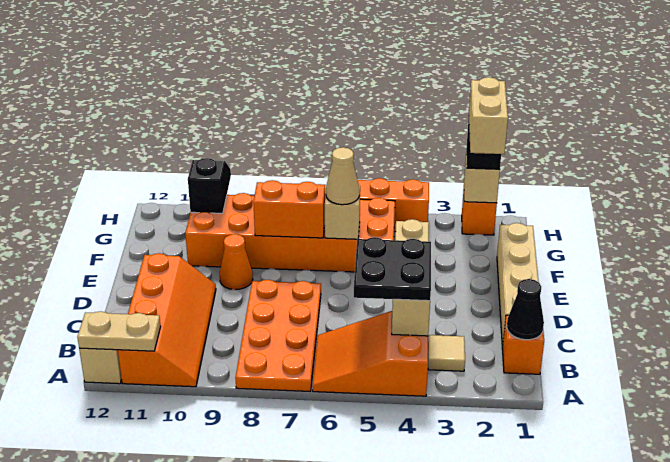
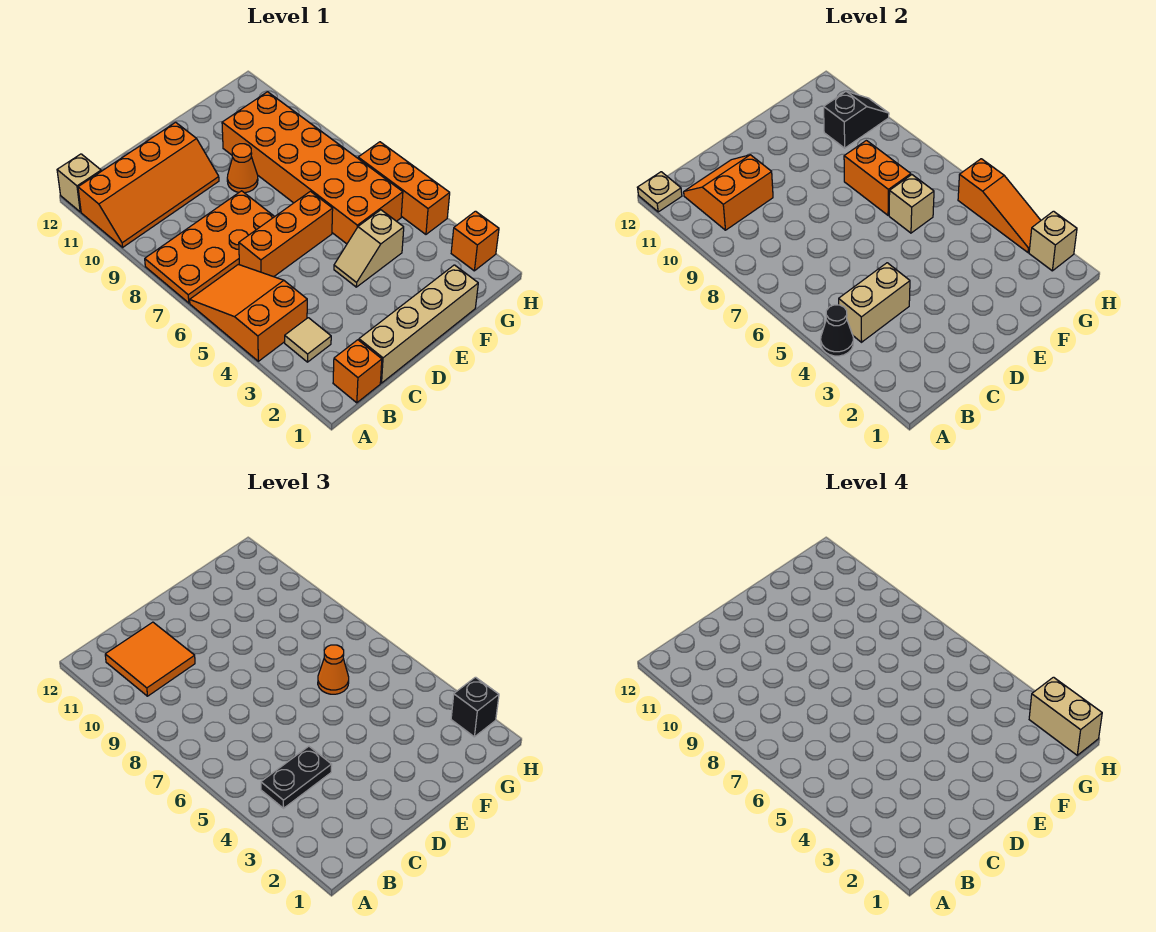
tan 1x2 plate [77,311,161,351] -> tan 1x1 plate [638,172,682,212]
black 1x1 cone [507,279,544,340] -> black 1x1 cone moved to [821,305,853,356]
black 2x2 plate [354,237,431,301] -> black 1x2 plate [261,746,332,808]
none -> orange 2x2 slope [684,155,773,230]
none -> orange 2x2 tile [105,622,195,696]
none -> orange 1x3 brick [239,191,333,277]
tan 1x1 cone [326,147,360,205] -> orange 1x1 cone [318,645,349,694]
tan 1x2 brick [469,77,508,154] -> tan 1x2 brick turned to [1029,677,1102,755]
none -> orange 1x3 slope [958,159,1041,252]

